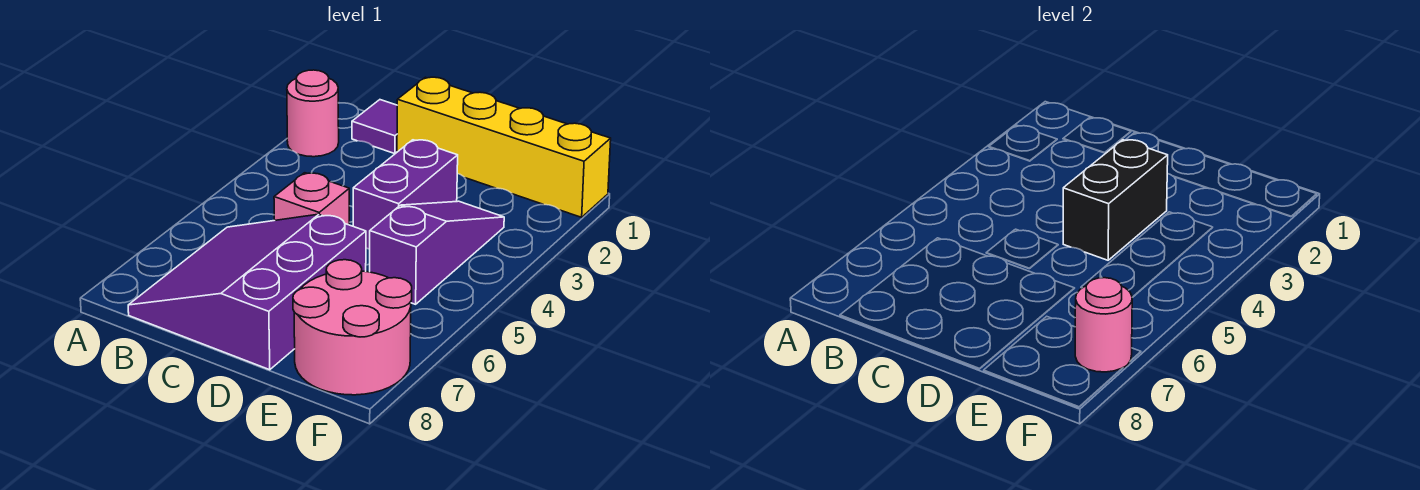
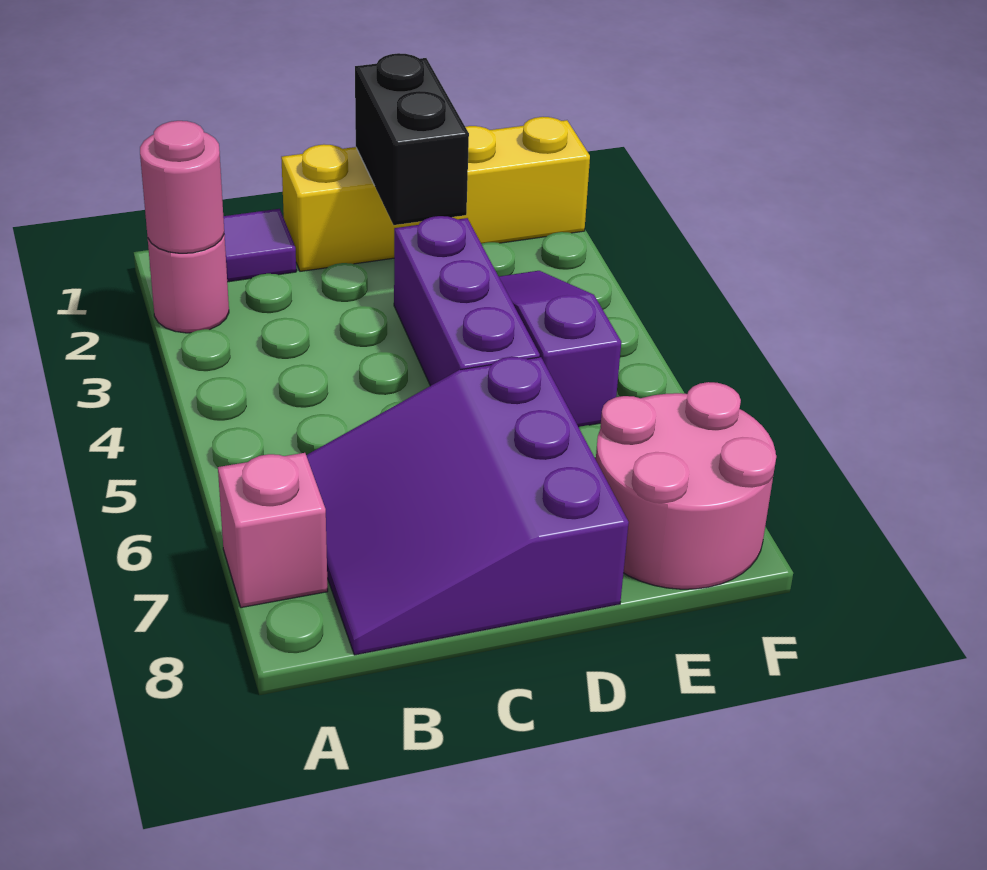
pink 1x1 brick [274,173,349,225] -> pink 1x1 brick moved to [218,453,328,608]
purple 1x2 brick [353,140,458,249] -> purple 1x3 brick [394,216,540,386]
black 1x2 brick [1063,140,1168,260] -> black 1x2 brick moved to [355,53,469,225]
pink 1x1 round brick [1075,278,1132,372] -> pink 1x1 round brick moved to [140,121,224,253]

